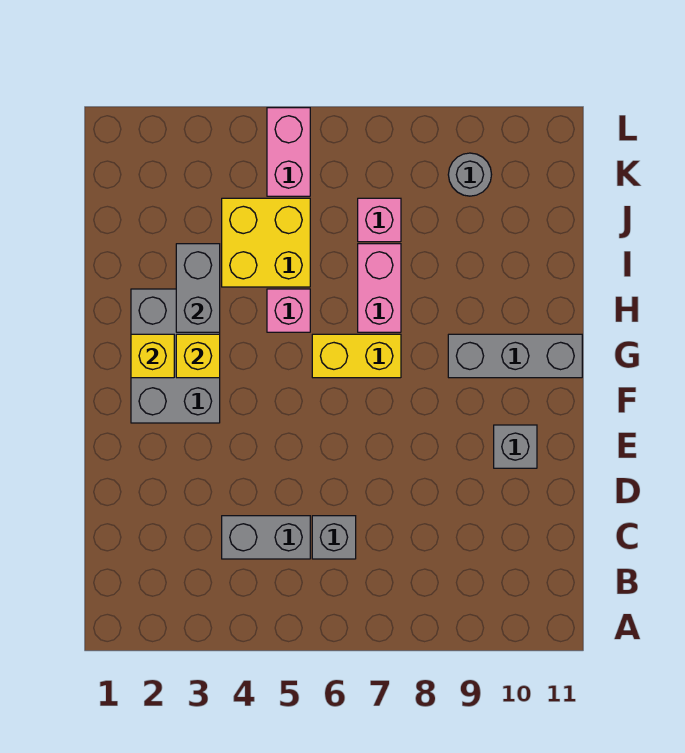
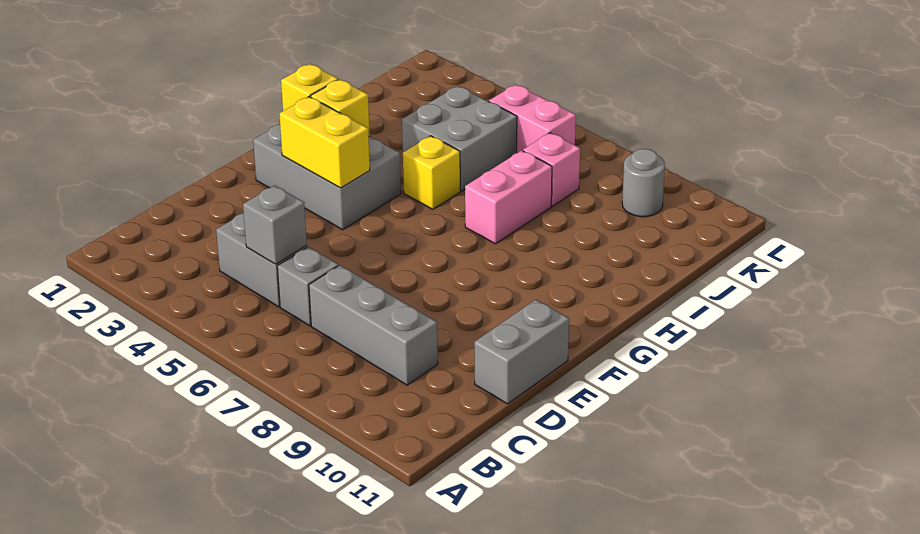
grey 1x1 brick [494,425,537,468] -> grey 1x1 brick moved to [243,185,307,264]
grey 2x3 brick [131,289,220,423] -> grey 2x3 brick turned to [253,124,401,230]
yellow 1x2 brick [312,334,401,378] -> yellow 1x2 brick moved to [279,97,370,188]
grey 1x3 brick [448,334,582,378] -> grey 1x3 brick moved to [309,265,438,385]
grey 1x2 brick [176,244,220,332] -> grey 1x2 brick moved to [474,300,569,404]
pink 1x1 brick [267,289,310,332] -> yellow 1x1 brick [403,136,460,209]
yellow 2x2 brick [222,198,310,287] -> grey 2x2 brick [402,86,517,191]
pink 1x2 brick [267,108,310,196] -> pink 1x2 brick turned to [489,84,576,153]

